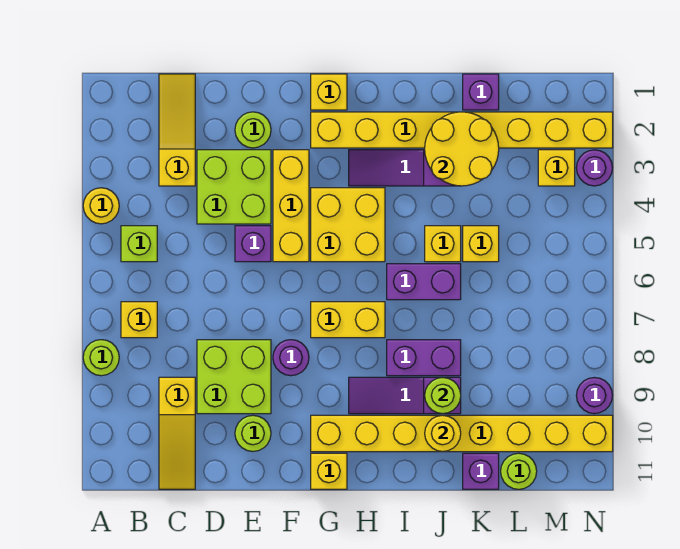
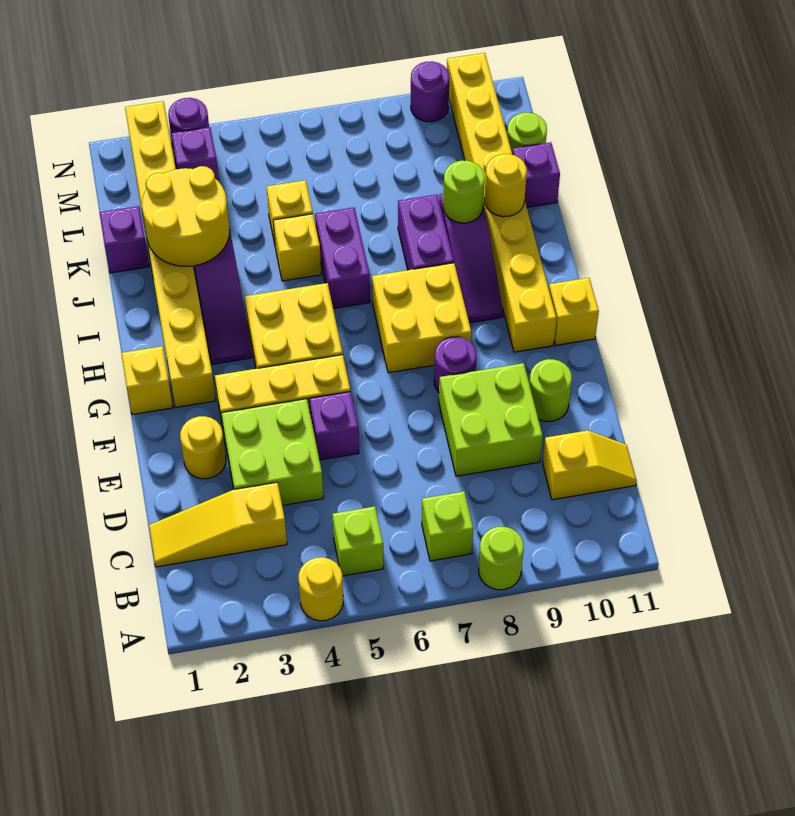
yellow 1x1 brick [121,302,157,338] -> lime 1x1 brick [422,491,473,561]
yellow 1x3 slope [159,377,195,489] -> yellow 1x2 slope [543,430,637,500]
lime 1x1 round brick [235,112,271,148] -> yellow 1x1 round brick [180,416,226,479]
yellow 1x2 brick [311,302,385,338] -> yellow 2x2 brick [372,263,471,373]
yellow 1x1 brick [538,150,575,186] -> purple 1x1 brick [172,127,219,181]

